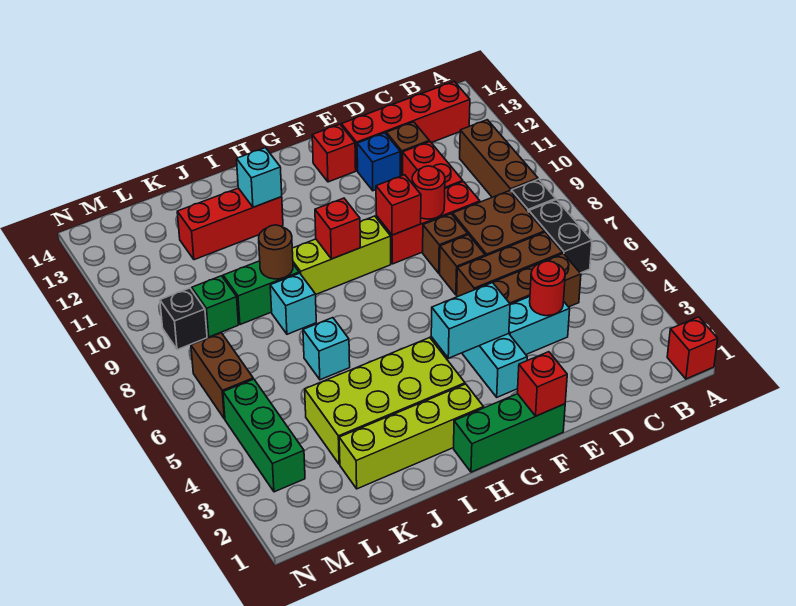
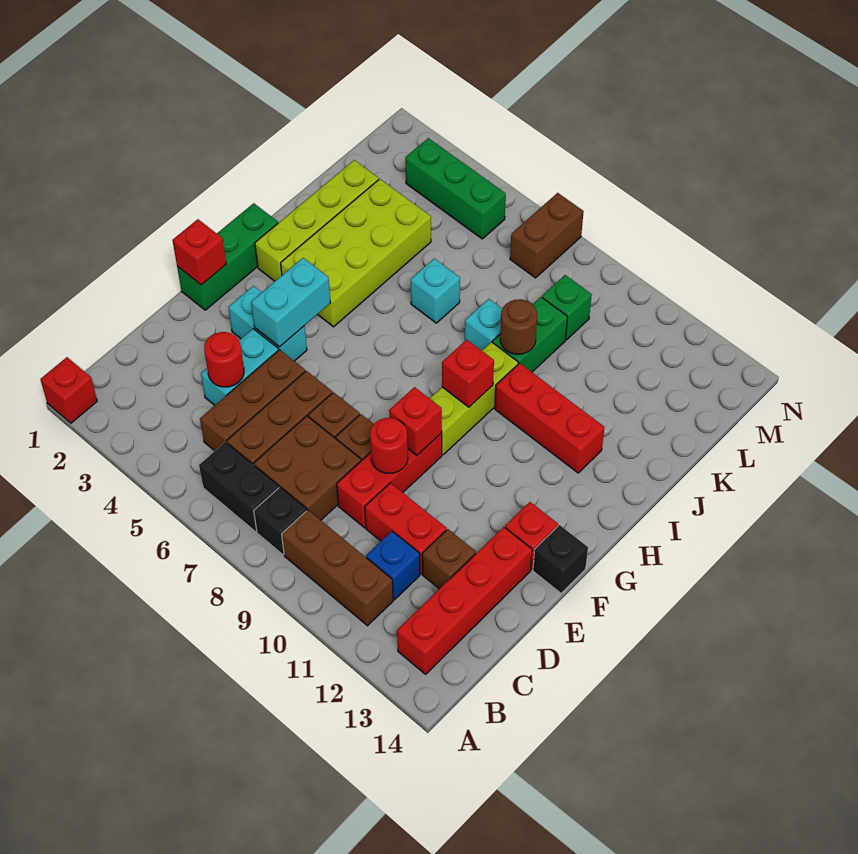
blue 1x1 brick [357,133,400,191] -> blue 1x1 brick moved to [366,531,420,600]
red 1x3 brick [177,188,283,260] -> red 1x3 brick turned to [495,363,605,473]
cyan 1x1 brick [237,148,282,207] -> none
brown 1x2 brick [191,333,253,419] -> brown 1x2 brick turned to [510,193,584,278]
black 1x1 brick [160,288,207,350] -> black 1x1 brick moved to [533,525,588,593]

